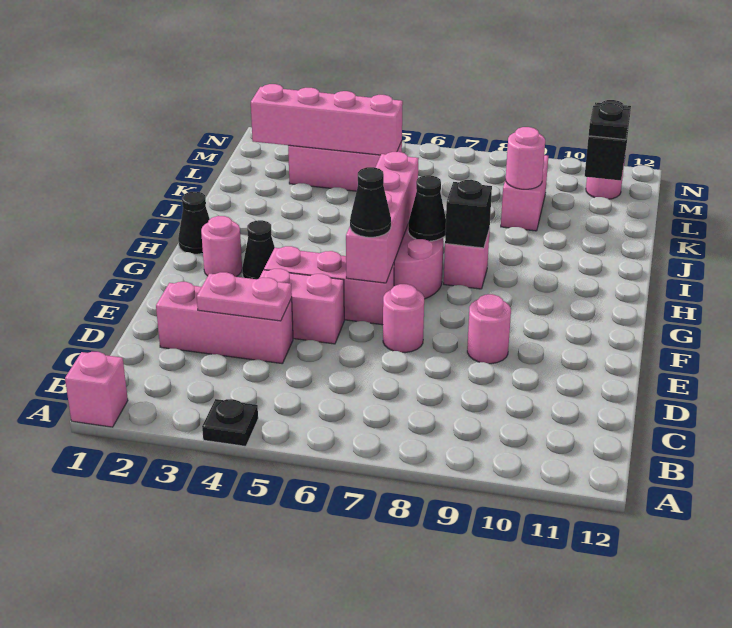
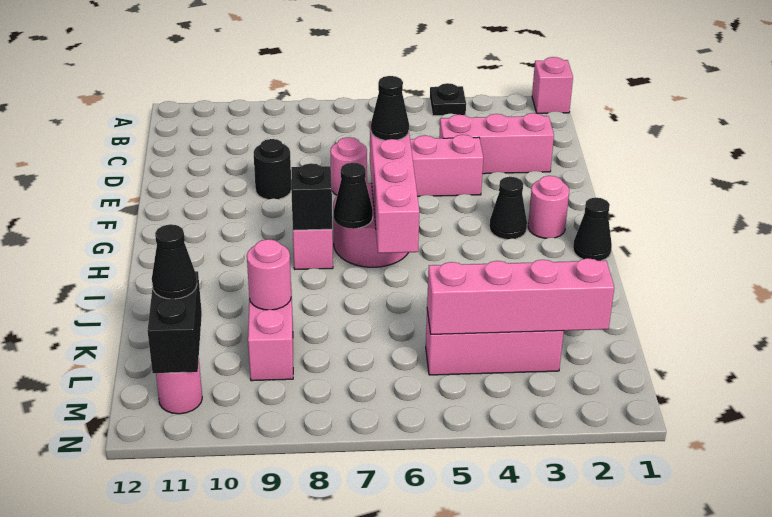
pink 1x2 plate [197,272,292,321] -> none
pink 1x1 round brick [467,294,511,364] -> black 1x1 round brick [254,139,291,199]
pink 1x3 brick [264,246,394,325] -> none
black 1x1 plate [589,103,630,140] -> black 1x1 cone [152,224,197,299]

